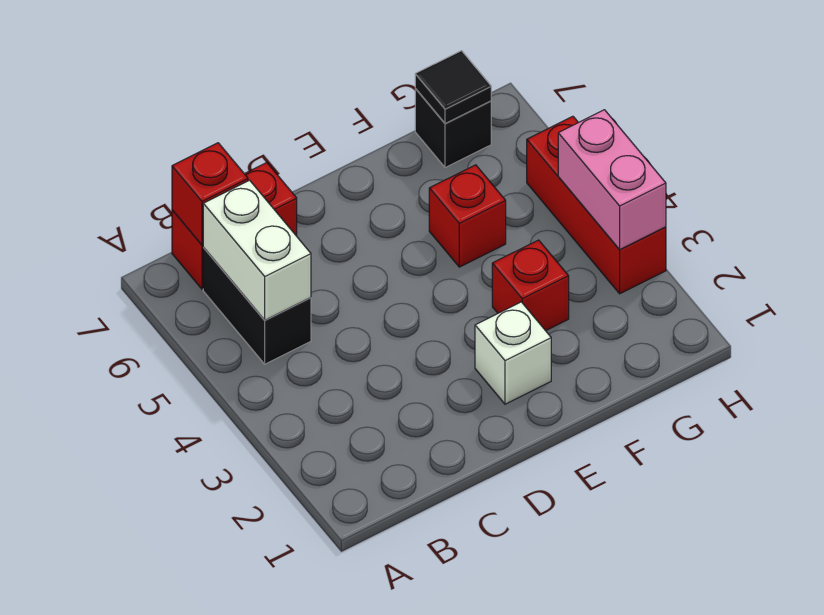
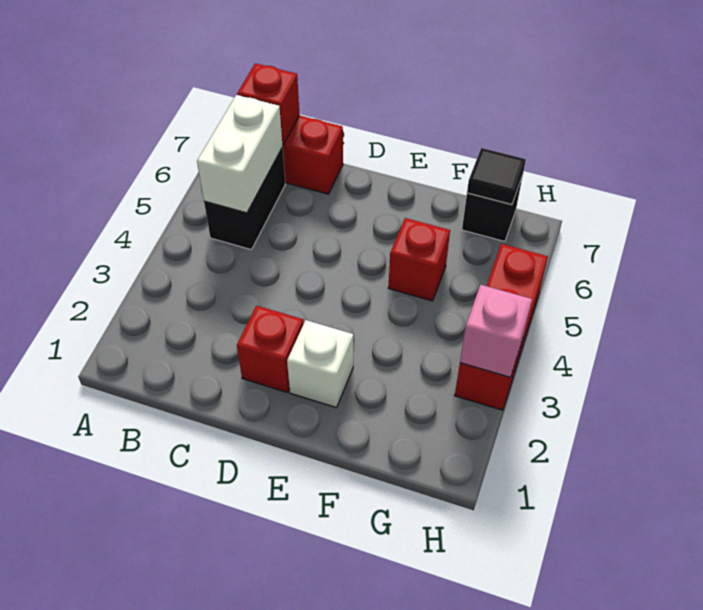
red 1x1 brick [492,240,569,331] -> red 1x1 brick moved to [237,306,303,392]
pink 1x2 brick [558,110,666,250] -> pink 1x1 brick [460,285,532,377]

